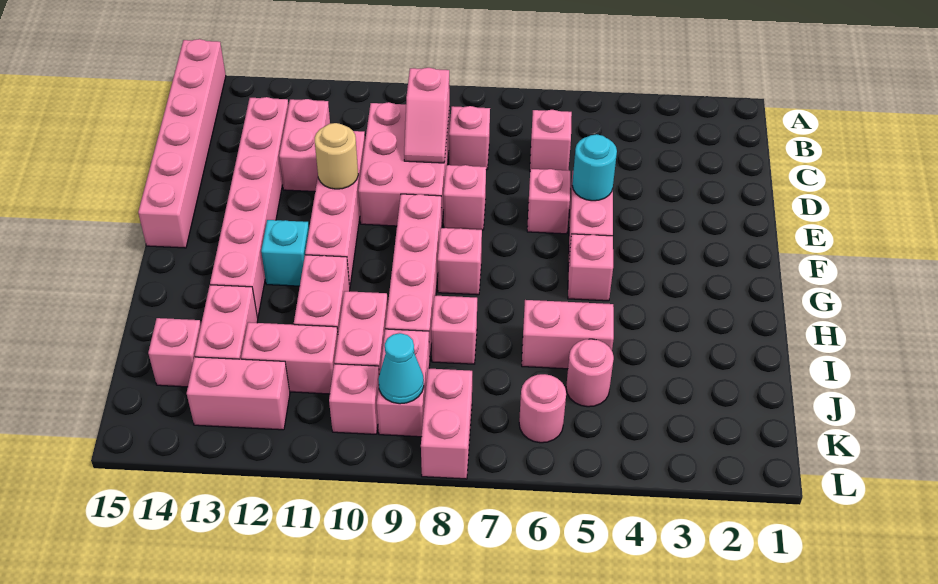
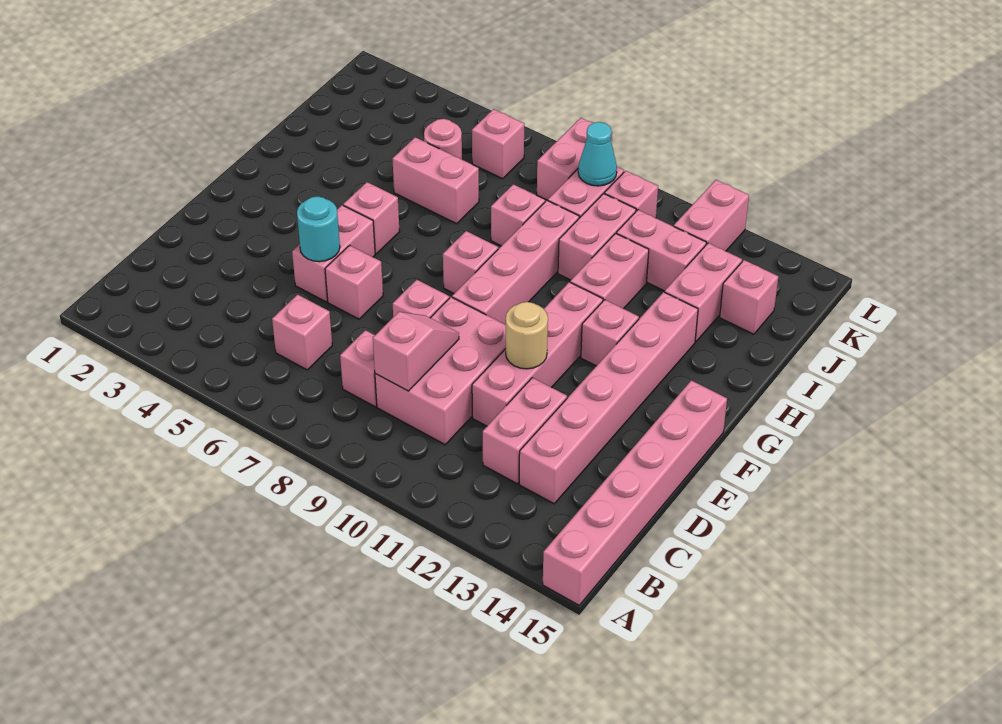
cyan 1x1 brick [261,220,309,286] -> pink 1x1 brick [581,300,639,366]
pink 1x1 round brick [519,374,566,443] -> pink 1x1 brick [472,109,524,179]
pink 1x2 brick [187,357,290,430] -> pink 1x2 brick turned to [674,180,749,251]

